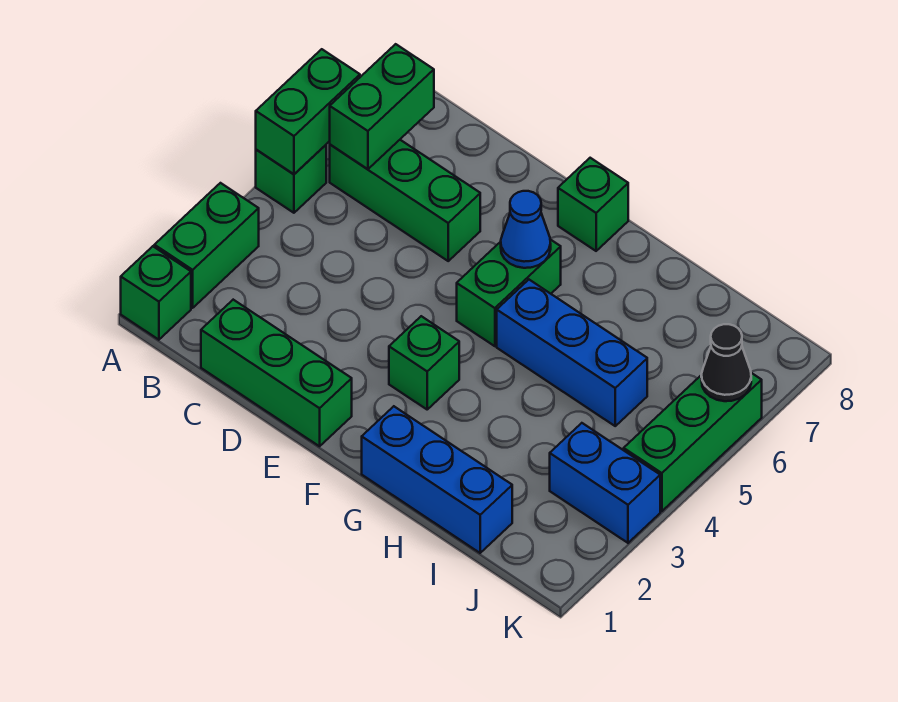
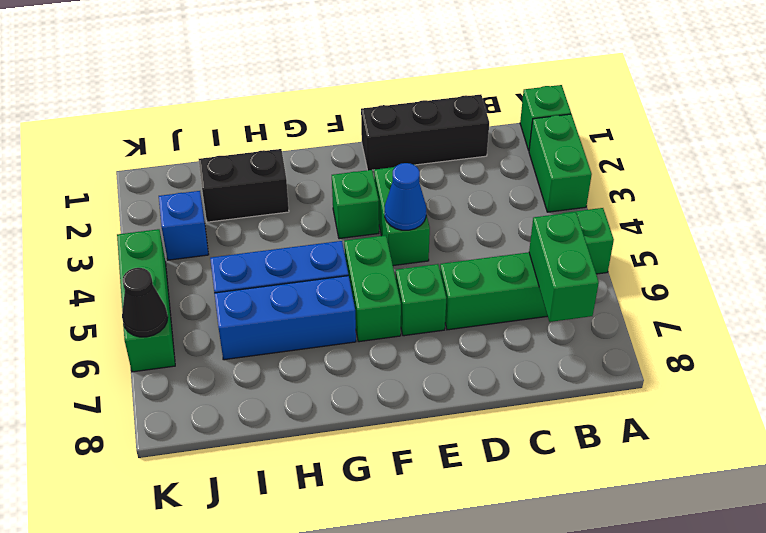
green 1x2 brick [256,49,360,174] -> green 1x2 brick moved to [374,167,430,266]
green 1x3 brick [201,300,352,446] -> black 1x3 brick [361,94,489,170]
blue 1x1 cone [501,191,551,268] -> blue 1x1 cone moved to [385,163,426,230]
green 1x1 brick [558,158,628,251] -> green 1x1 brick moved to [396,264,446,336]
blue 1x3 brick [362,406,512,553] -> blue 1x3 brick moved to [214,276,356,360]
none -> black 1x2 brick [199,149,289,222]
blue 1x2 brick [550,423,660,543] -> blue 1x1 brick [159,191,209,260]

